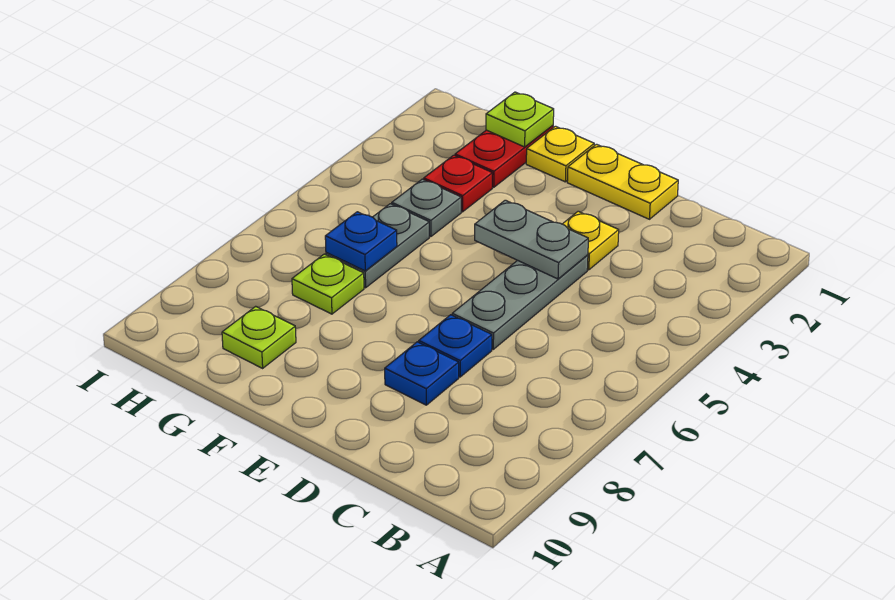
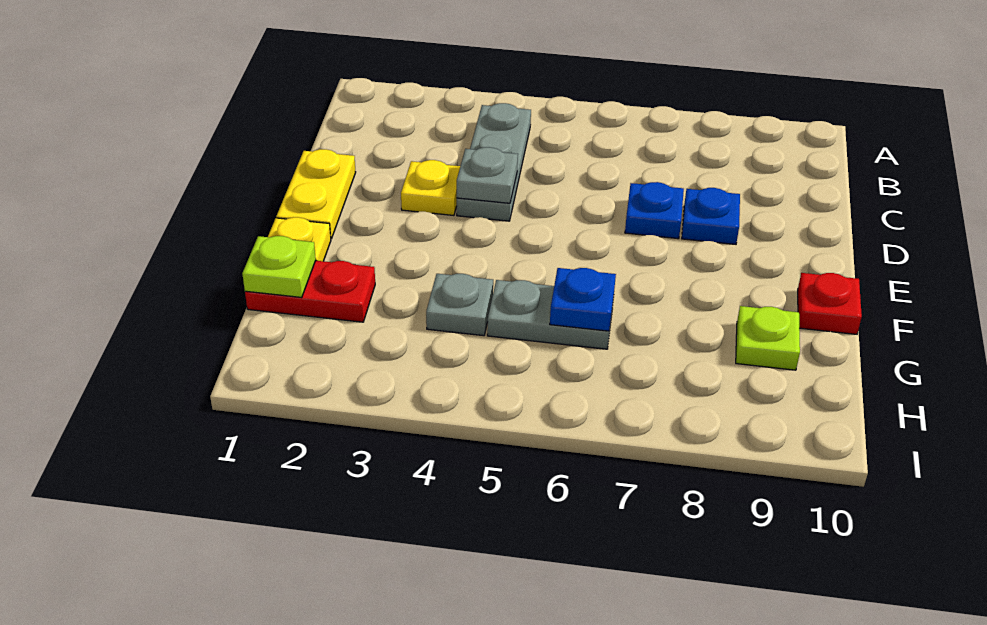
grey 1x3 plate [452,255,588,349] -> grey 1x3 plate turned to [457,103,531,221]
grey 1x2 plate [475,200,588,279] -> grey 1x1 plate [457,147,518,203]
red 1x1 plate [424,155,493,212] -> red 1x1 plate moved to [798,273,862,334]
lime 1x1 plate [292,254,364,314] -> none

